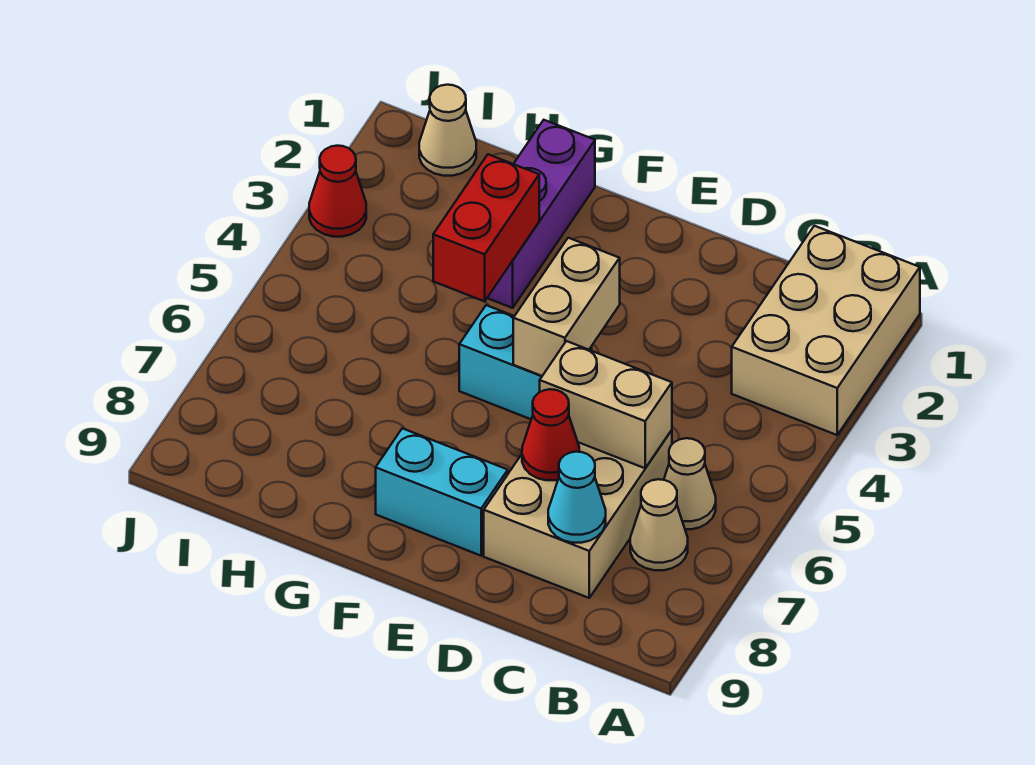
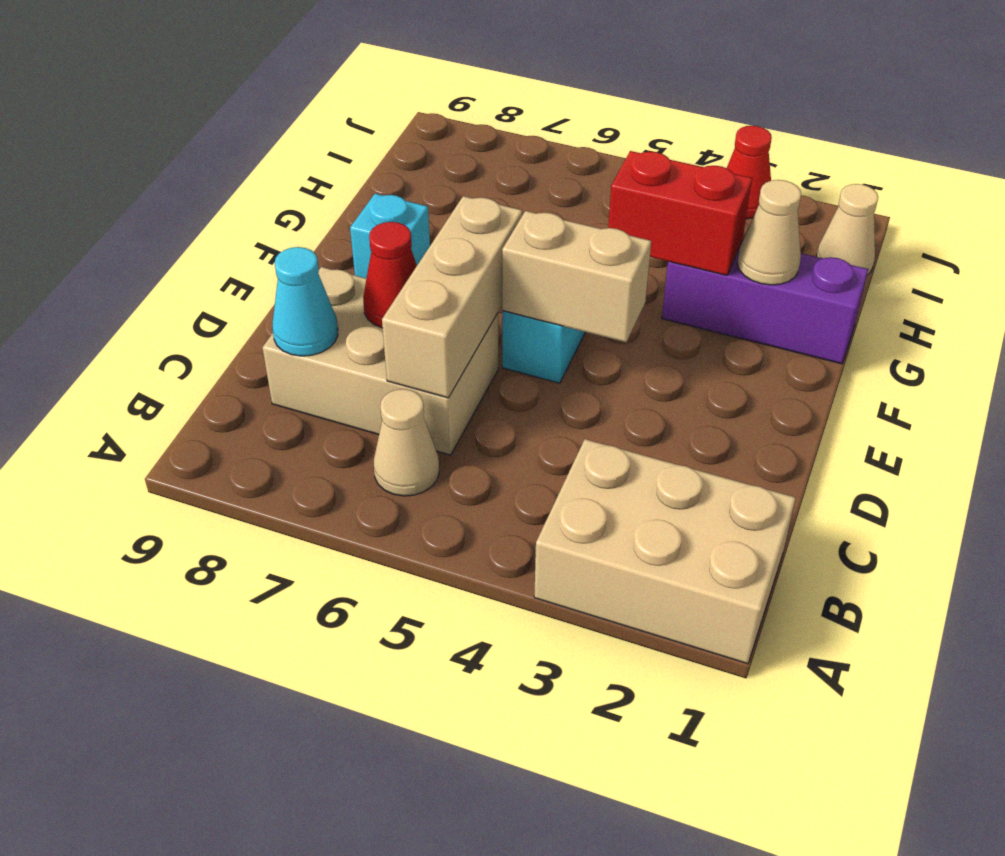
tan 1x1 cone [630,479,688,570] -> tan 1x1 cone moved to [737,180,801,285]
tan 1x2 brick [540,341,672,468] -> tan 1x3 brick [382,196,522,398]
cyan 1x2 brick [376,428,508,556] -> cyan 1x1 brick [350,194,430,278]

